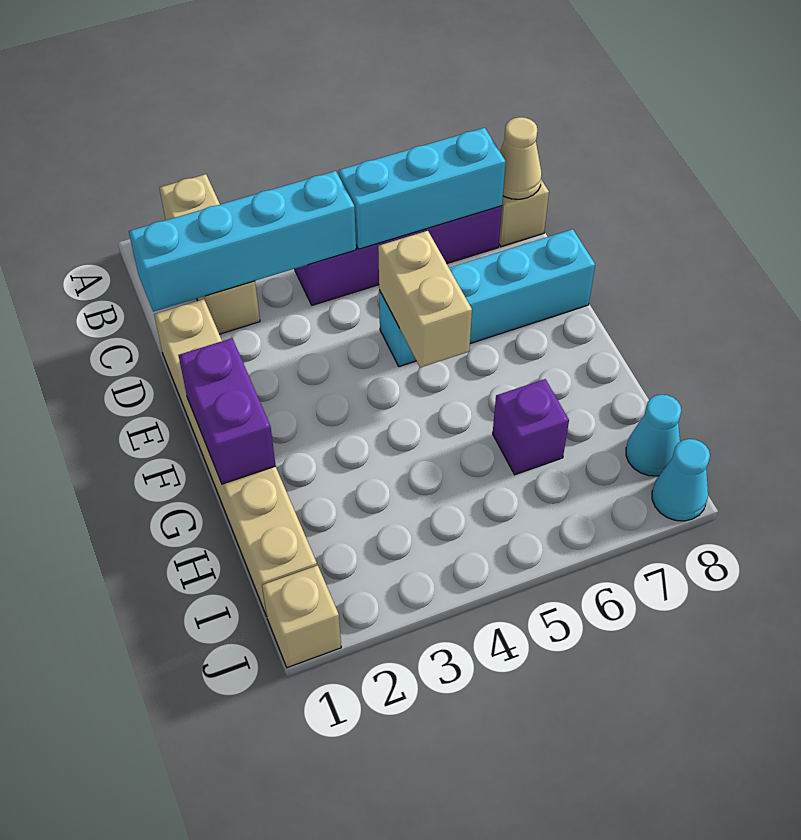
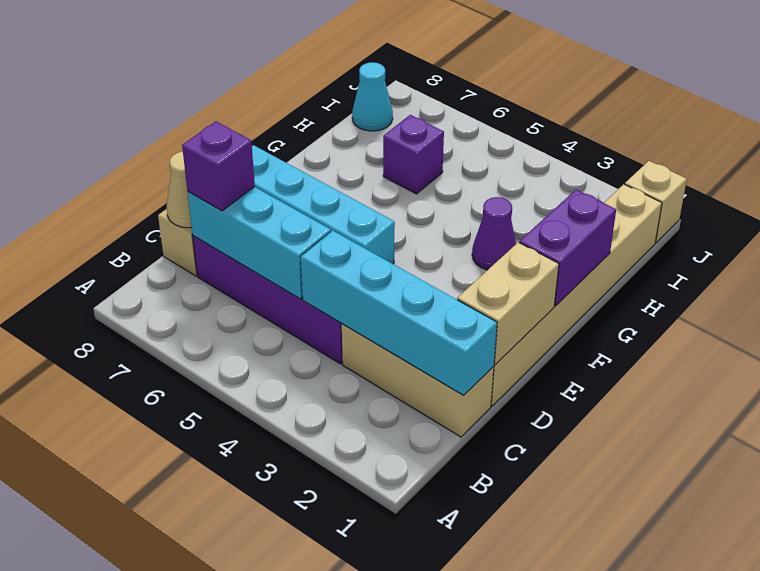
tan 1x3 brick [160,174,260,334] -> tan 1x3 brick turned to [342,324,494,437]
none -> purple 1x1 brick [182,121,255,211]
tan 1x2 brick [378,231,472,368] -> tan 1x2 brick moved to [457,242,559,365]
none -> purple 1x1 cone [472,197,516,270]
cyan 1x1 cone [652,439,710,521] -> none

